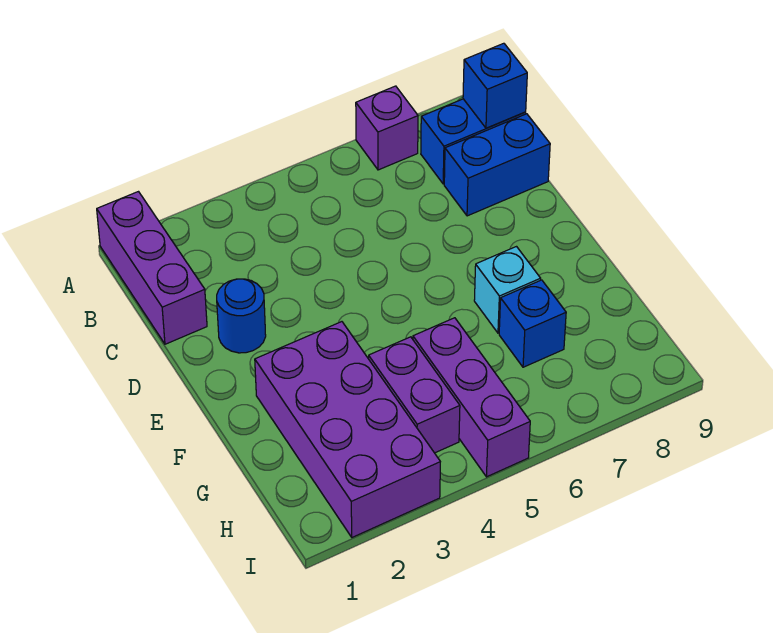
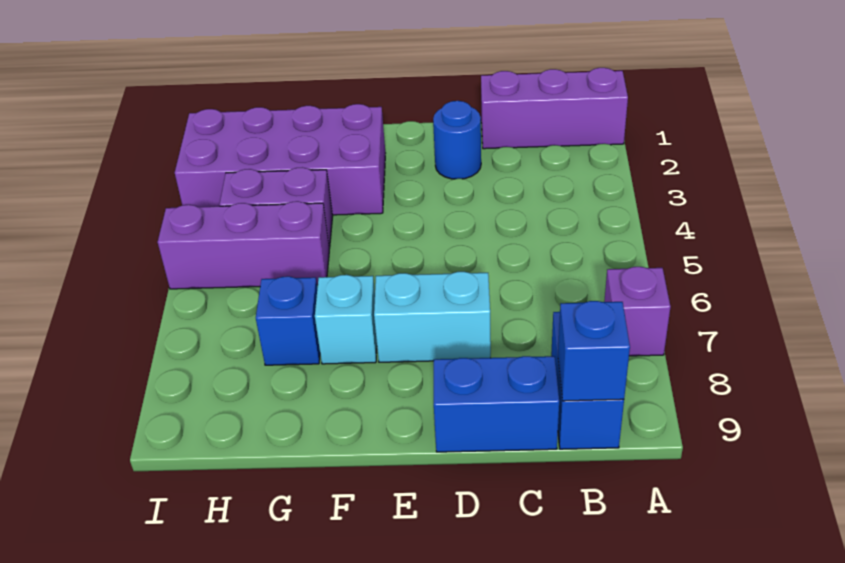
blue 1x2 brick [444,114,550,216] -> blue 1x2 brick turned to [434,356,559,452]
none -> cyan 1x2 brick [374,272,491,362]

